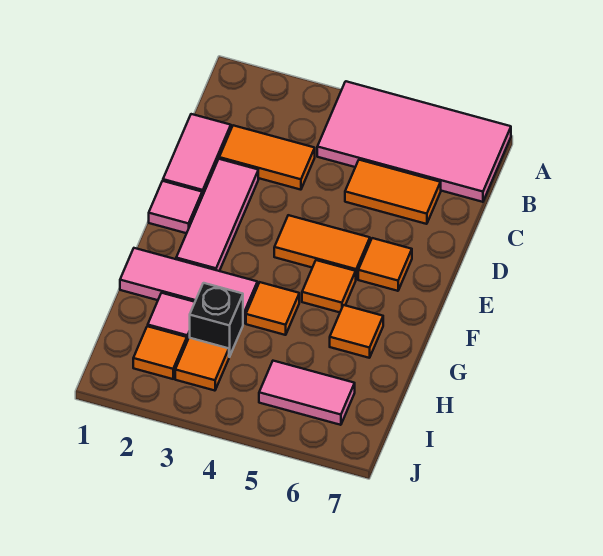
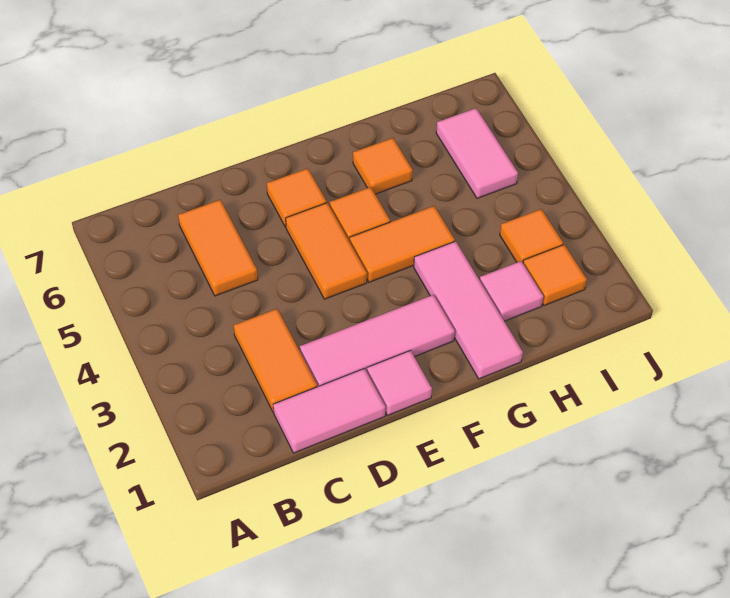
pink 2x4 tile [317,81,511,202] -> none
orange 1x1 tile [246,282,299,335] -> orange 1x2 tile [350,206,455,282]
black 1x1 brick [190,283,243,357] -> none

